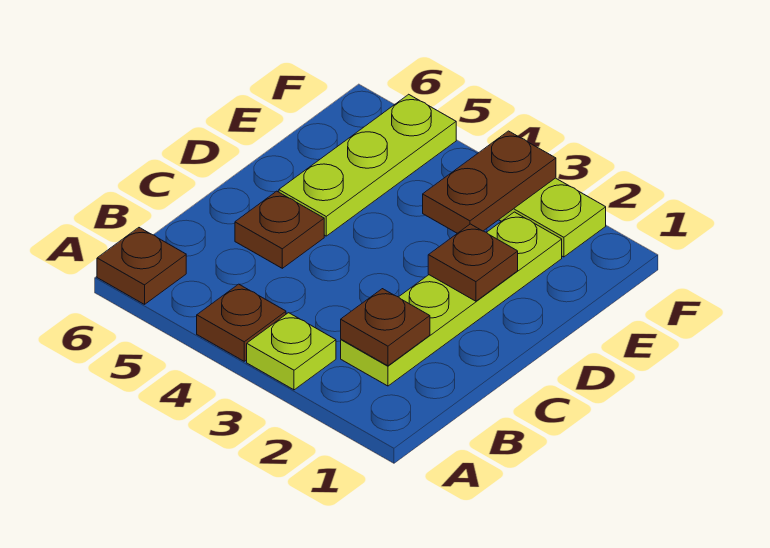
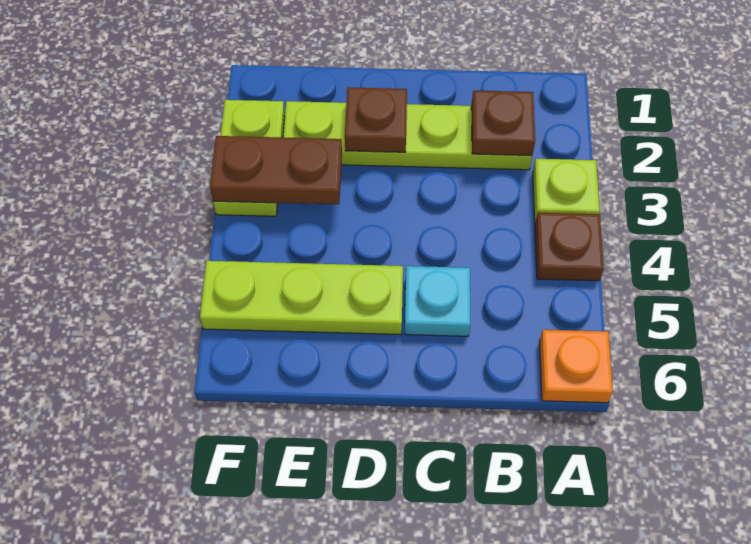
brown 1x1 plate [97,228,186,304] -> orange 1x1 plate [540,330,613,403]
brown 1x1 plate [235,191,324,268] -> cyan 1x1 plate [405,266,470,336]

